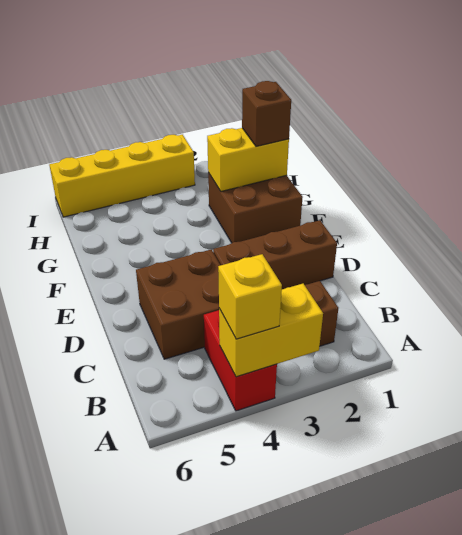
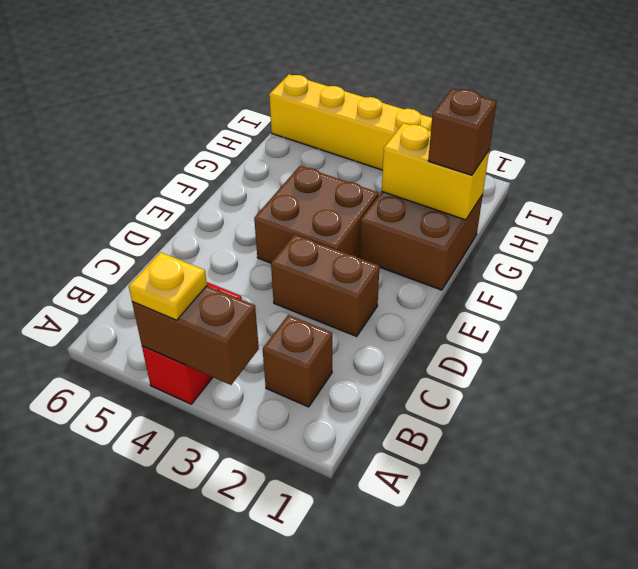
yellow 1x2 brick [219,284,323,377] -> brown 1x2 brick [132,286,259,385]
yellow 1x1 brick [218,254,282,339] -> yellow 1x1 plate [129,252,207,320]
brown 2x2 brick [136,250,220,359] -> brown 2x2 brick moved to [254,166,379,263]
brown 1x3 brick [213,220,337,289] -> brown 1x2 brick [271,234,380,336]

